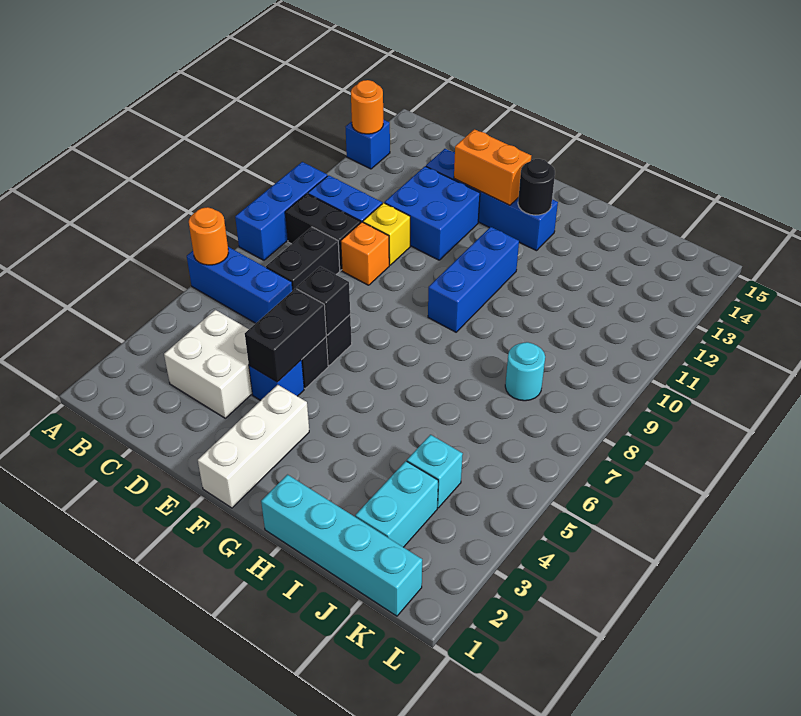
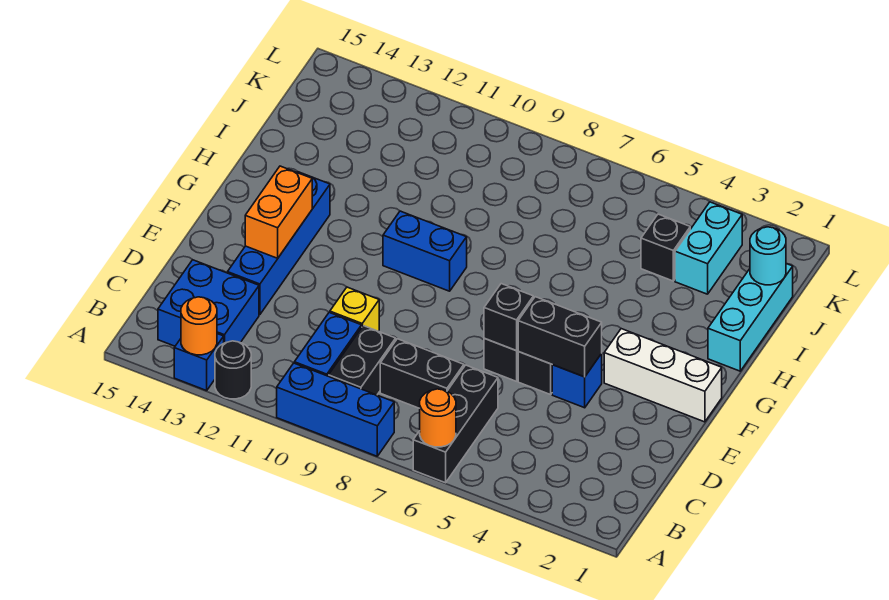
blue 1x3 brick [187,247,293,323] -> black 1x3 brick [413,365,498,483]
white 2x2 brick [164,310,252,418] -> none
orange 1x1 brick [341,222,389,285] -> none
blue 2x2 brick [385,166,480,260] -> blue 2x2 brick moved to [158,260,259,346]
blue 1x3 brick [428,227,519,332] -> blue 1x2 brick [383,211,467,291]
black 1x1 round brick [518,159,555,215] -> black 1x1 round brick moved to [215,341,251,399]
cyan 1x4 brick [261,475,422,616] -> cyan 1x3 brick [708,264,793,371]
cyan 1x2 brick [355,461,438,547] -> cyan 1x2 brick turned to [675,202,742,294]
cyan 1x1 brick [407,435,463,508] -> black 1x1 brick [641,214,690,281]
cyan 1x1 round brick [505,342,545,401] -> cyan 1x1 round brick moved to [750,227,786,285]

